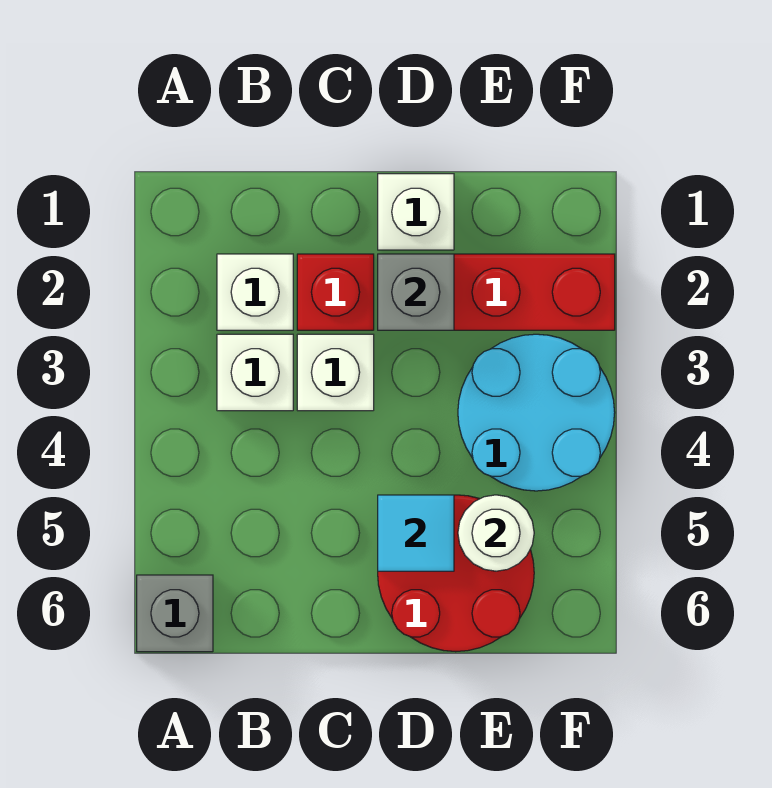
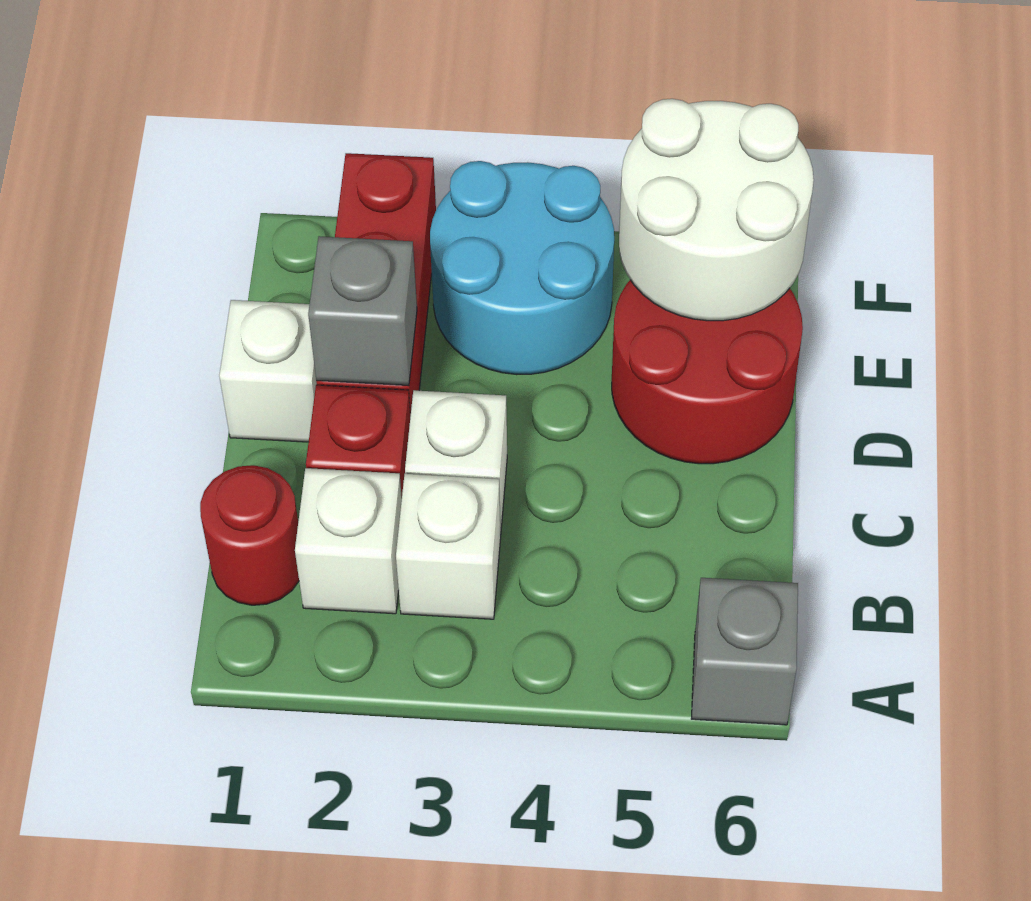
none -> red 1x1 round brick [200,465,299,605]
cyan 1x1 tile [378,495,454,571] -> none
white 1x1 round brick [458,495,534,571] -> white 2x2 round brick [619,99,814,321]

